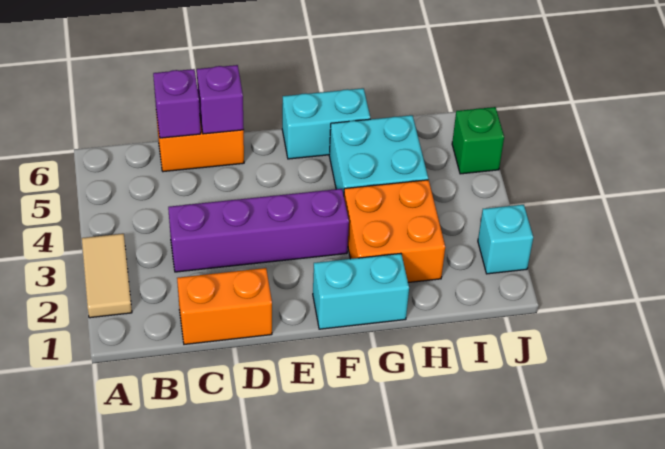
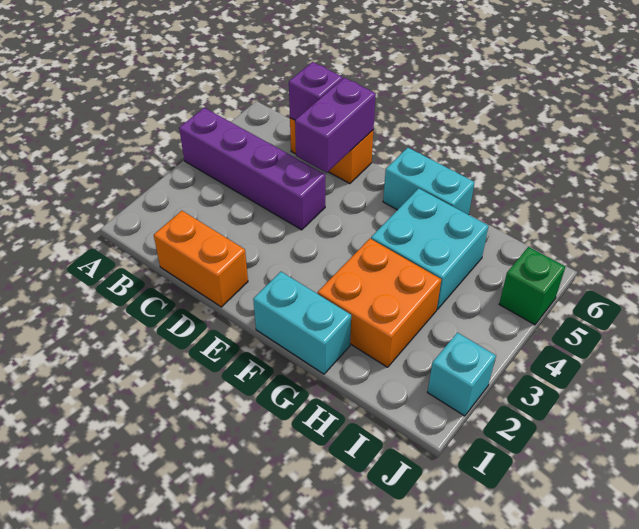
tan 1x2 tile [82,234,132,318] -> none
purple 1x4 brick [168,189,349,272] -> purple 1x4 brick moved to [179,108,325,230]
purple 1x1 brick [197,65,244,134] -> purple 1x2 brick [295,78,376,173]

